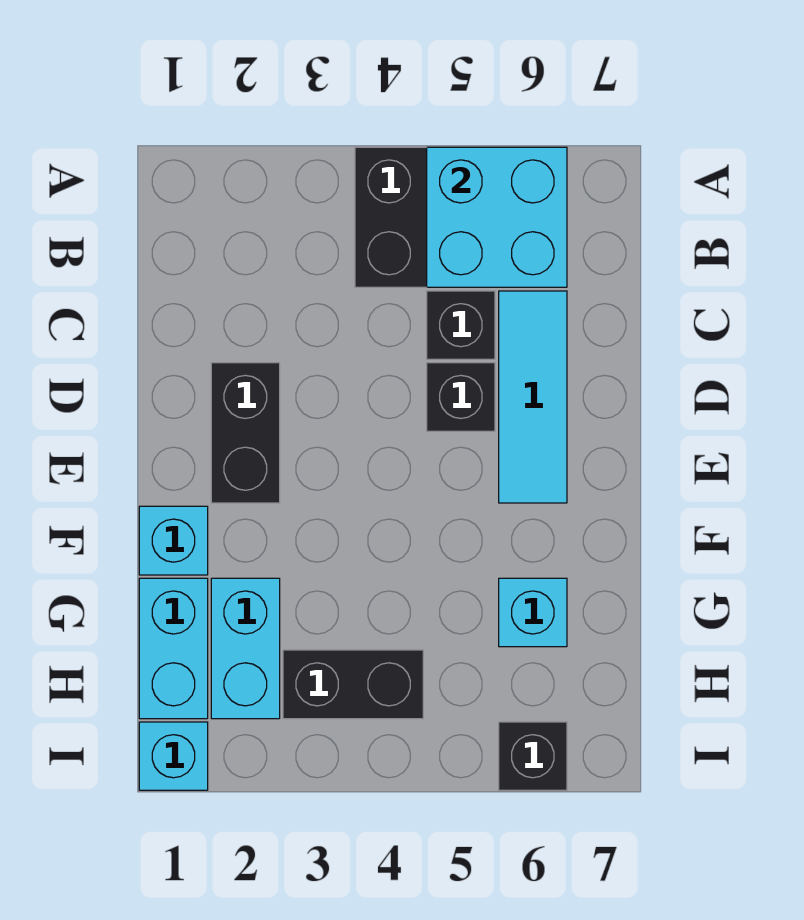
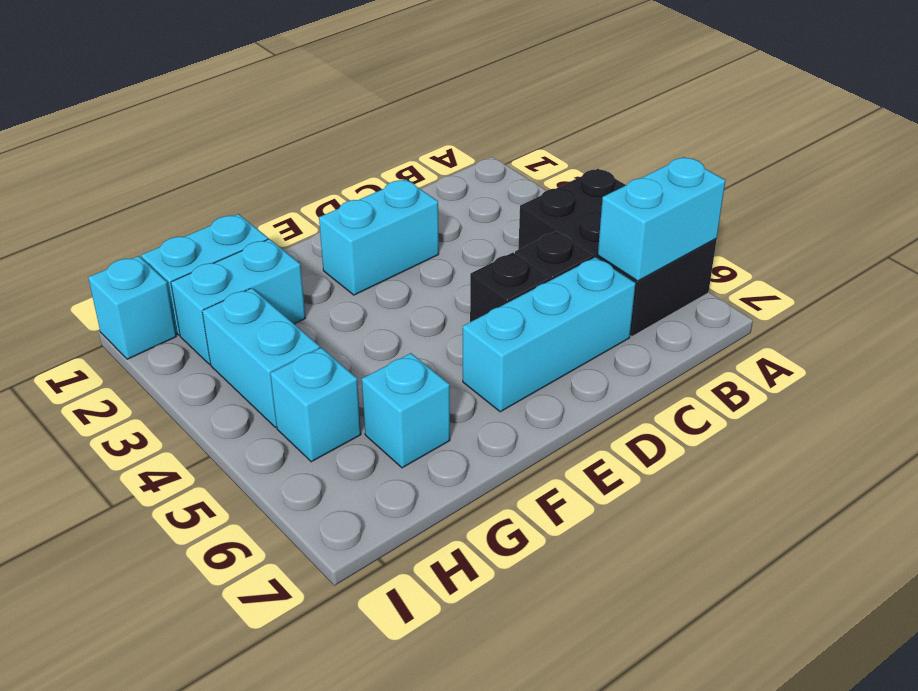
cyan 2x2 brick [427,147,567,287] -> cyan 1x2 brick [598,157,726,281]
cyan 1x3 tile [499,291,567,503] -> cyan 1x3 brick [463,257,636,412]
black 1x2 brick [211,363,280,503] -> cyan 1x2 brick [319,179,439,295]
cyan 1x1 brick [139,506,208,575] -> cyan 1x1 brick moved to [270,348,361,462]
black 1x2 brick [283,650,423,719] -> cyan 1x2 brick [202,288,320,427]
black 1x1 brick [499,722,567,790] -> none

